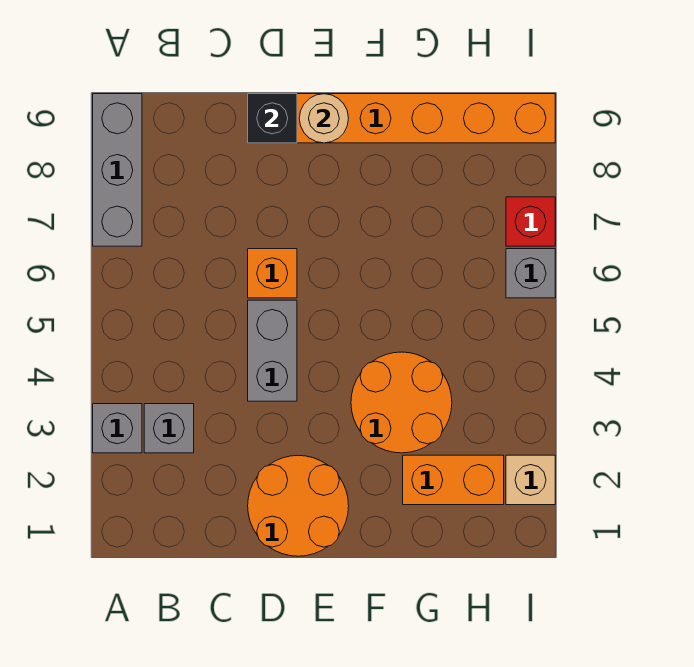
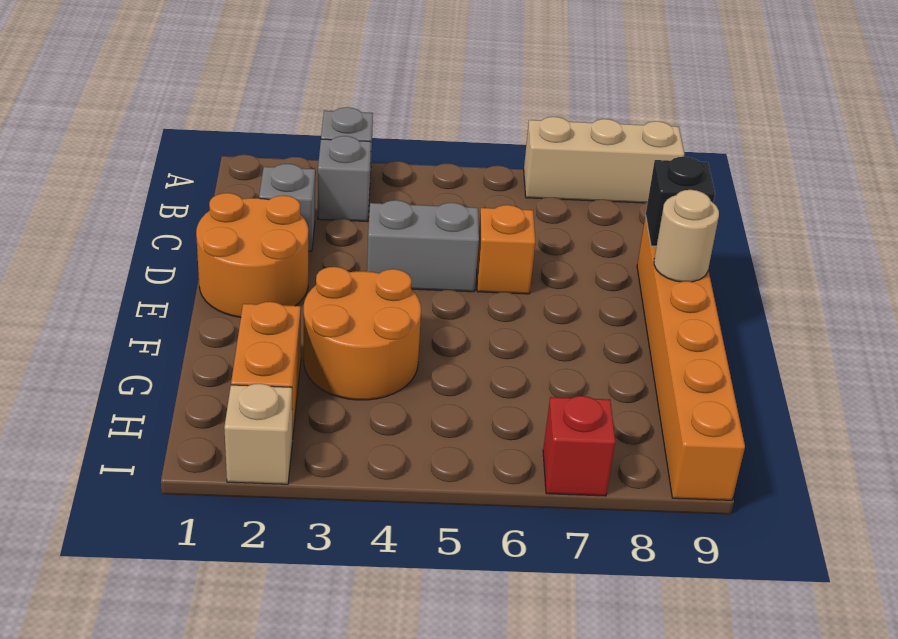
grey 1x3 brick [93,94,142,246] -> tan 1x3 brick [524,117,684,203]
grey 1x1 brick [506,249,555,298] -> grey 1x1 brick moved to [259,164,315,251]

